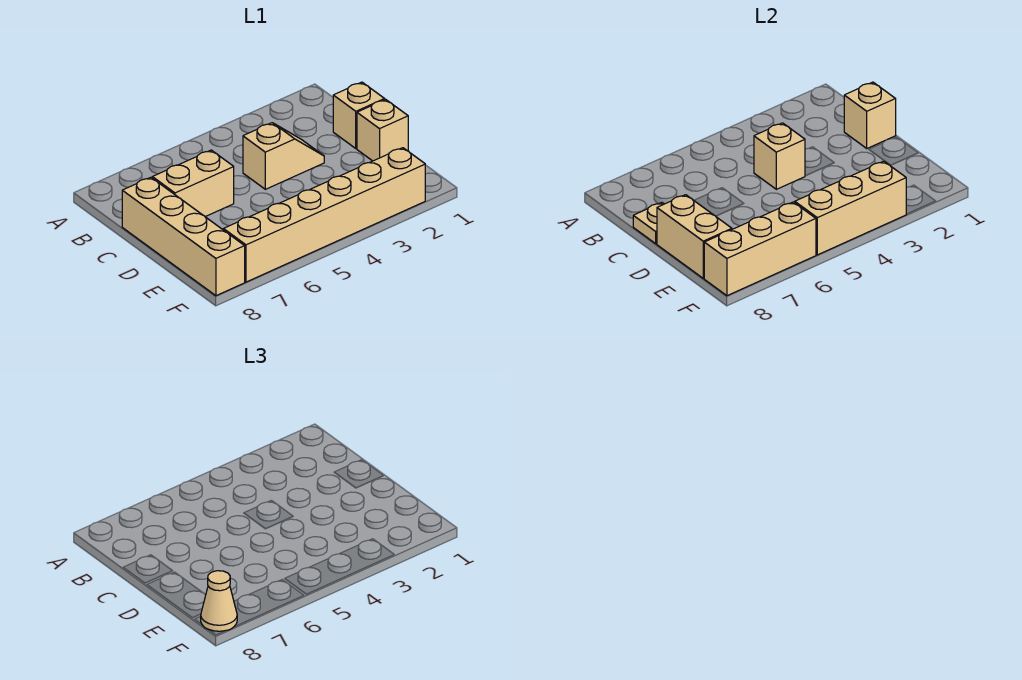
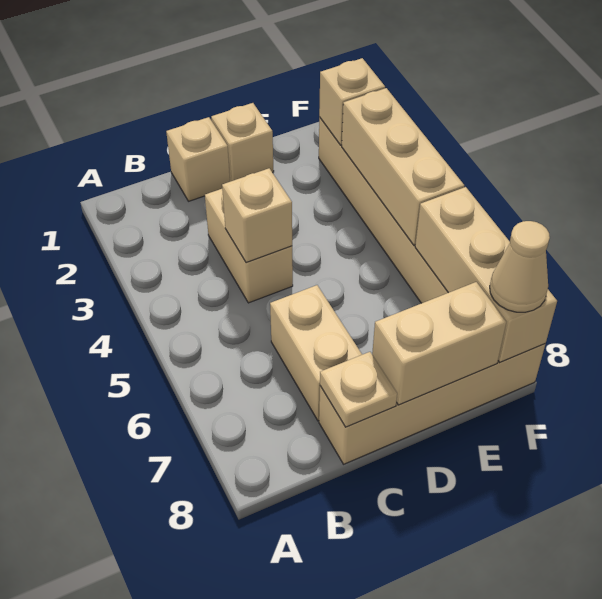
tan 1x1 brick [844,82,896,148] -> tan 1x1 brick moved to [319,58,385,145]
tan 1x2 slope [243,123,324,189] -> tan 1x2 brick [205,189,293,303]

